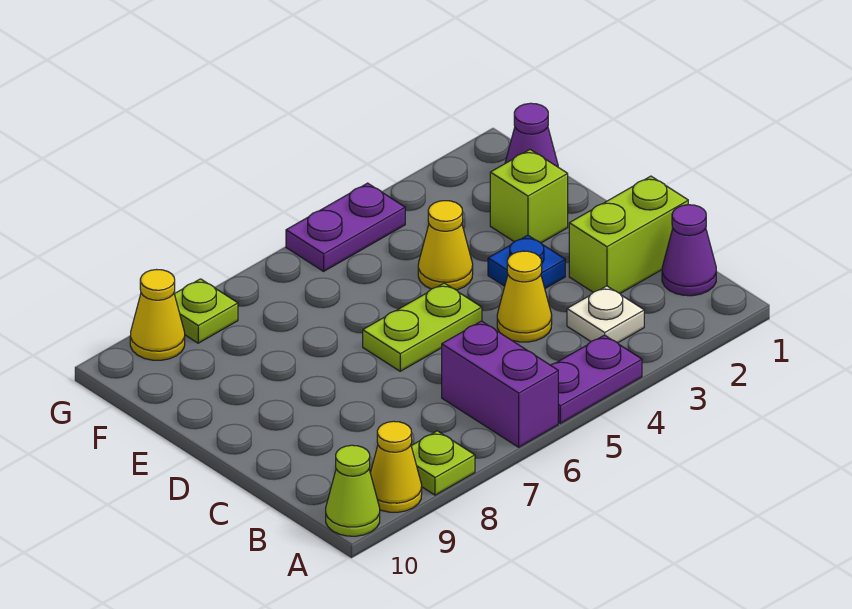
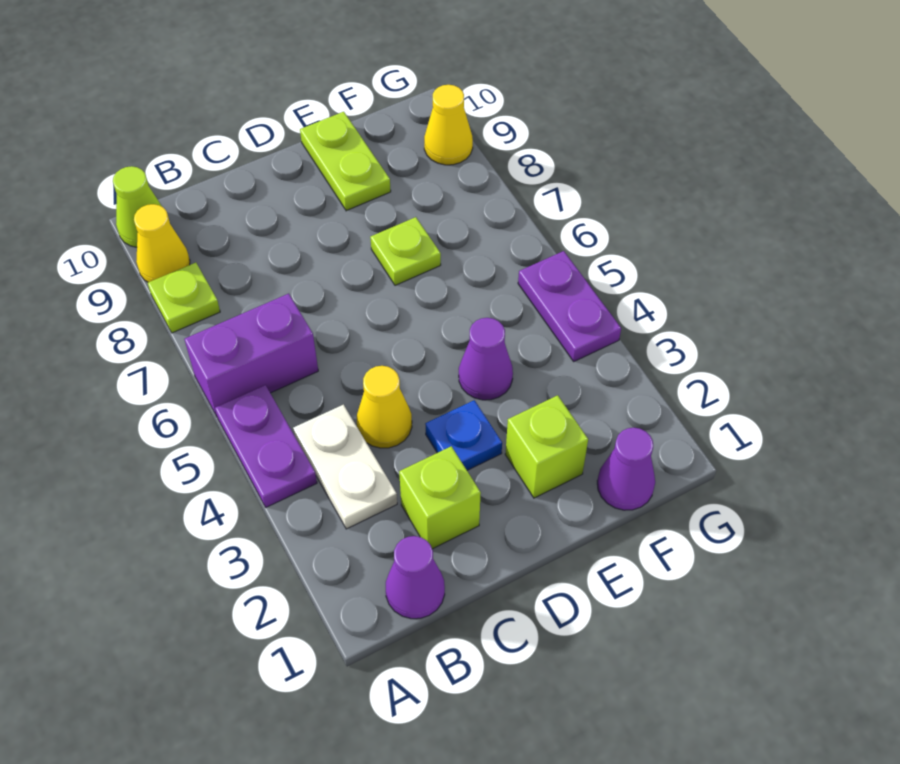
white 1x1 plate [567,286,644,343] -> white 1x2 plate [293,405,397,529]
lime 1x2 brick [569,176,688,293] -> lime 1x1 brick [399,446,481,549]
lime 1x2 plate [363,283,482,371] -> lime 1x2 plate moved to [300,112,391,211]
yellow 1x1 cone [418,201,473,290] -> purple 1x1 cone [459,318,513,400]
lime 1x1 plate [175,279,238,343] -> lime 1x1 plate moved to [370,217,441,285]

